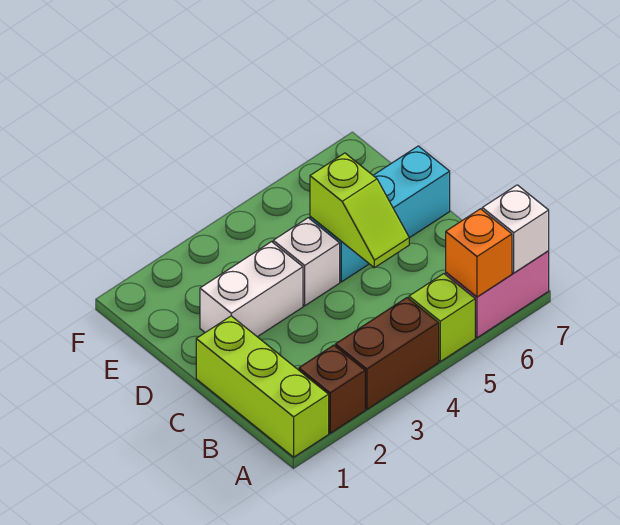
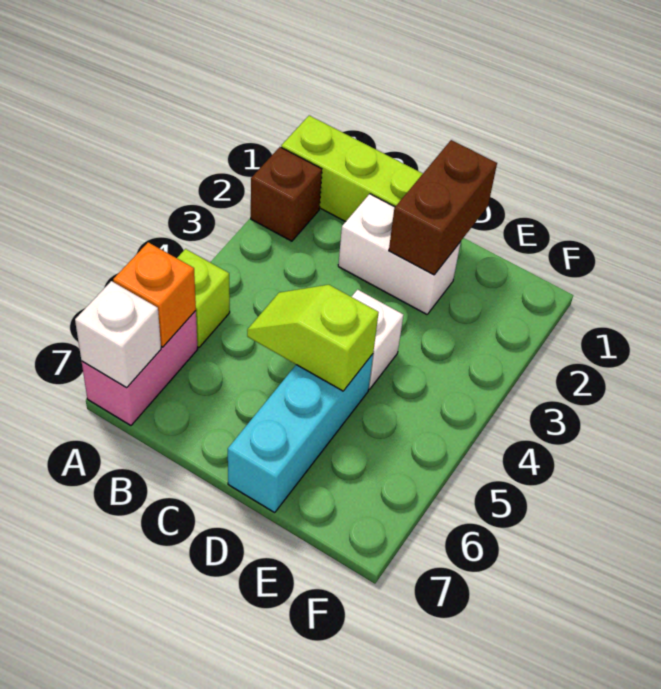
brown 1x2 brick [336,298,439,409] -> brown 1x2 brick moved to [389,140,497,275]
white 1x2 brick [200,242,303,337] -> white 1x2 brick turned to [338,194,461,314]

